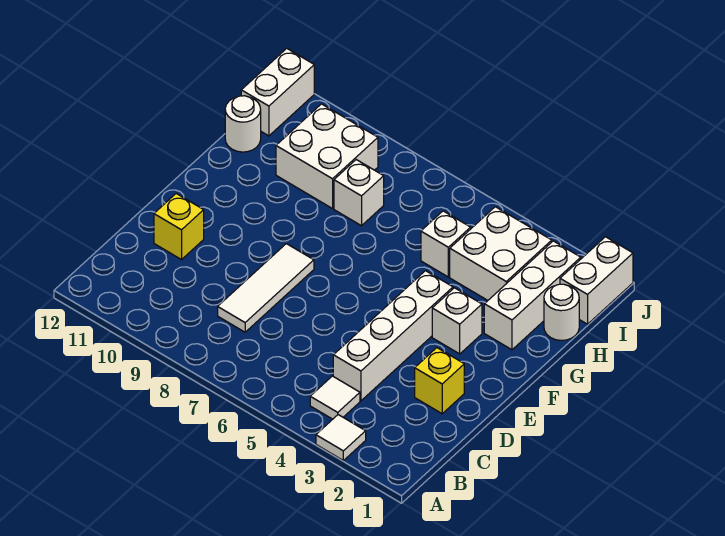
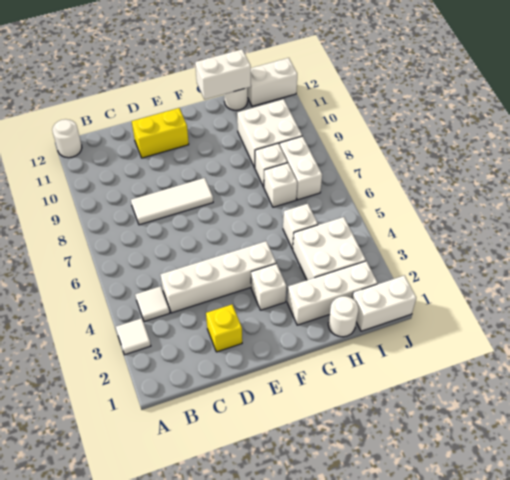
none -> white 1x1 round brick [52,119,82,158]
yellow 1x1 brick [154,194,204,260] -> yellow 1x2 brick [132,108,189,158]
none -> white 1x2 brick [195,49,251,100]
none -> white 1x1 brick [264,163,297,207]
none -> white 1x2 brick [280,136,322,200]

